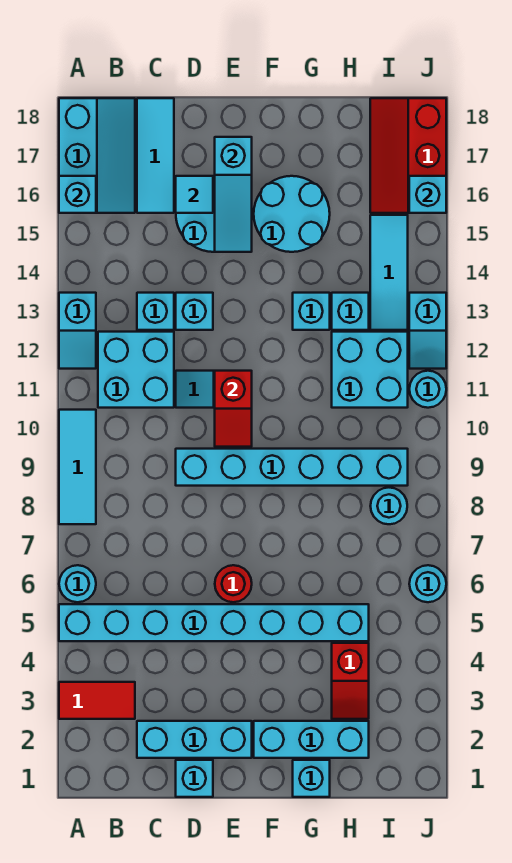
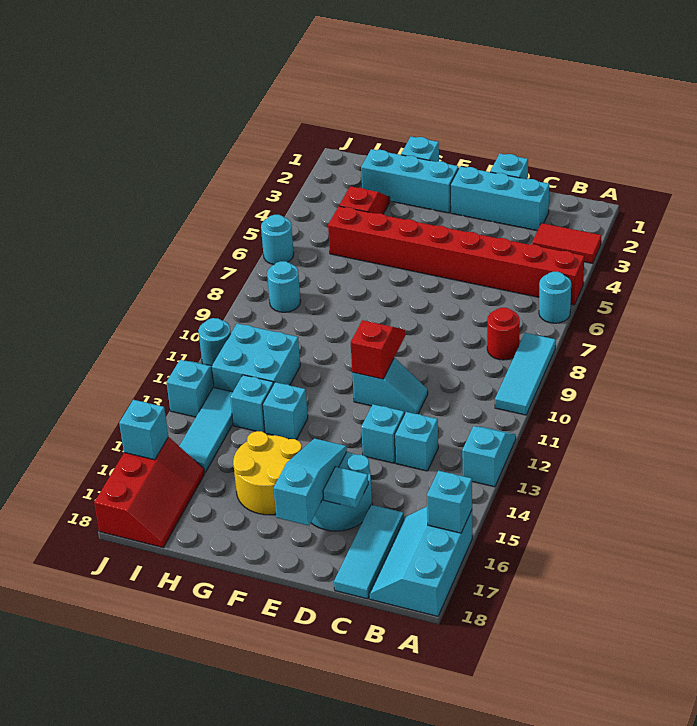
cyan 1x8 brick [59,604,369,641] -> red 1x8 brick [328,206,584,305]
cyan 2x2 brick [98,332,174,408] -> none
cyan 1x6 brick [176,449,408,486] -> none
red 1x1 round brick [215,565,252,602] -> red 1x1 round brick moved to [487,308,520,360]
cyan 2x2 round brick [254,176,330,252] -> yellow 2x2 round brick [233,431,302,515]

